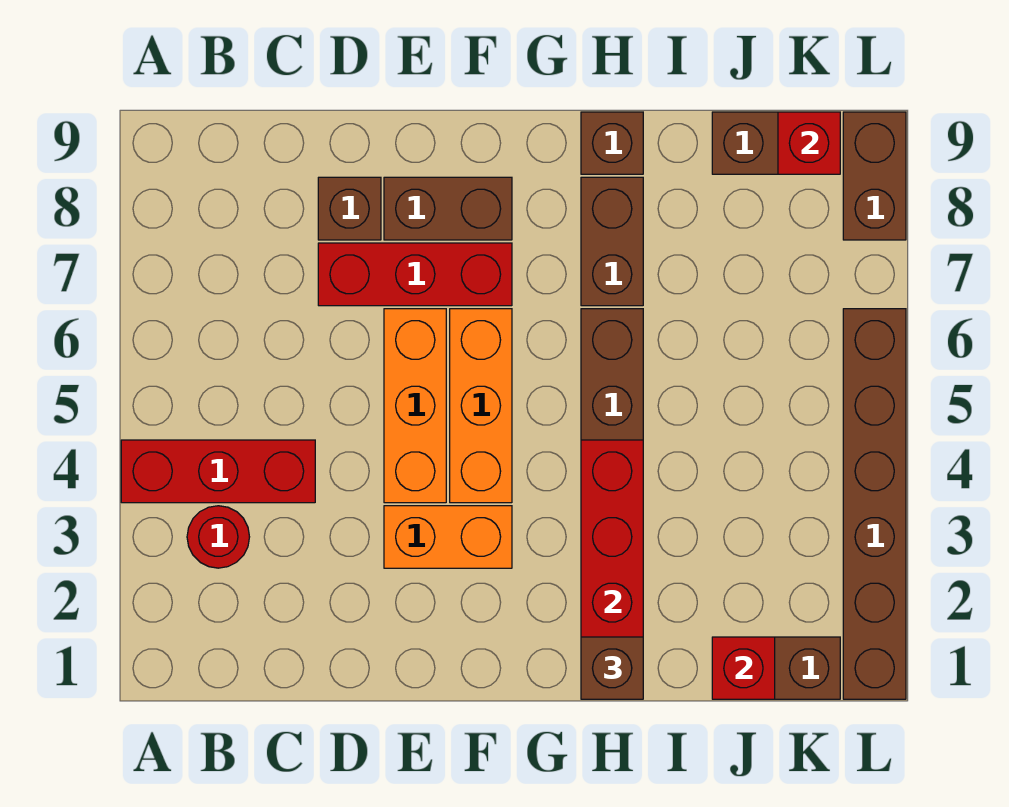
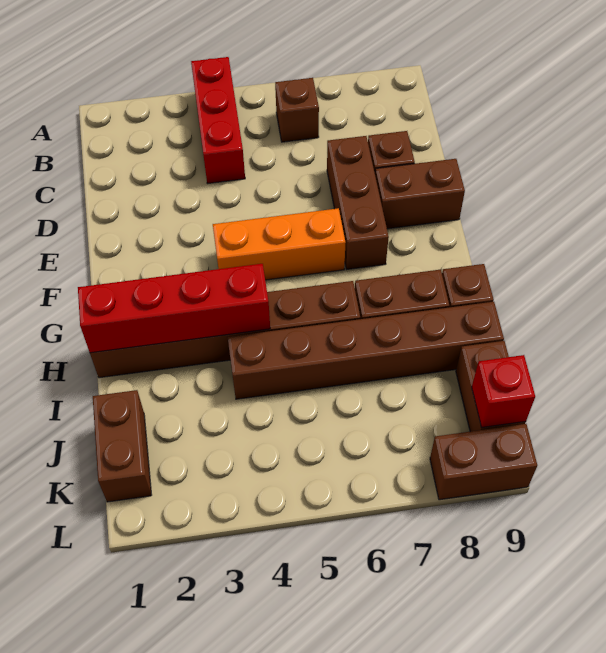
red 1x1 round brick [187,506,249,568] -> none
red 1x3 brick [318,243,512,306] -> brown 1x3 brick [327,136,389,269]
orange 1x2 brick [384,506,512,568] -> none
orange 1x3 brick [384,309,446,503] -> none
brown 1x2 brick [384,177,512,240] -> brown 1x2 brick turned to [375,159,465,229]
brown 1x1 brick [581,637,643,699] -> brown 1x1 brick moved to [275,78,319,142]
red 1x1 brick [712,637,775,699] -> none
brown 1x6 brick [843,309,906,699] -> brown 1x6 brick moved to [228,302,504,399]

